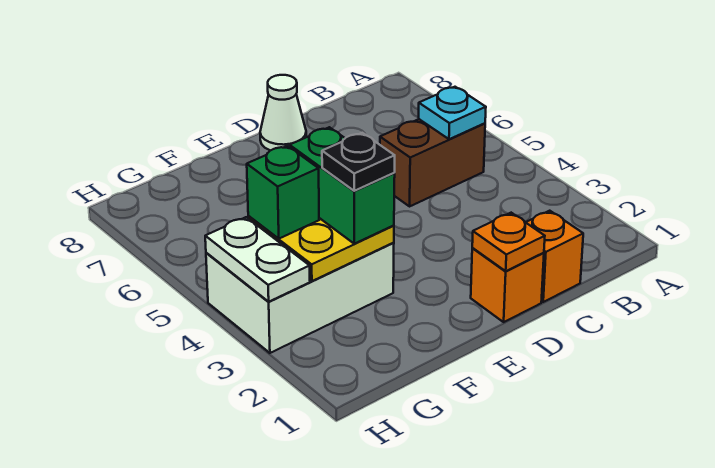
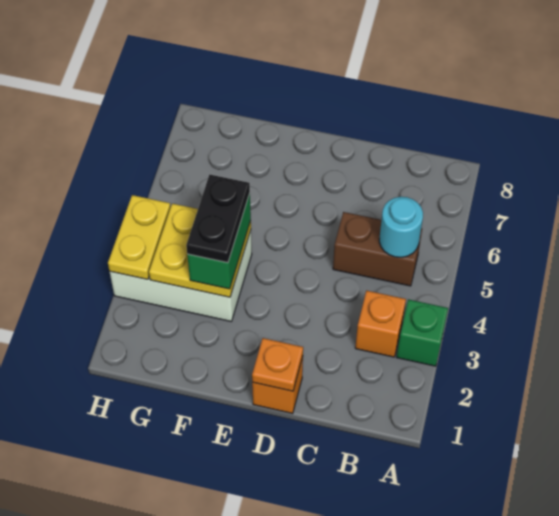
cyan 1x1 plate [419,87,486,139] -> cyan 1x1 round brick [379,197,423,257]
orange 1x1 brick [526,211,583,302] -> orange 1x1 brick moved to [355,291,406,357]
white 1x1 cone [260,75,306,151] -> none
black 1x1 plate [322,133,395,191] -> black 1x2 plate [186,175,250,263]
green 1x1 brick [247,146,319,239] -> green 1x1 brick moved to [397,299,448,366]
white 1x2 plate [205,217,310,302] -> yellow 1x2 plate [108,195,171,280]

